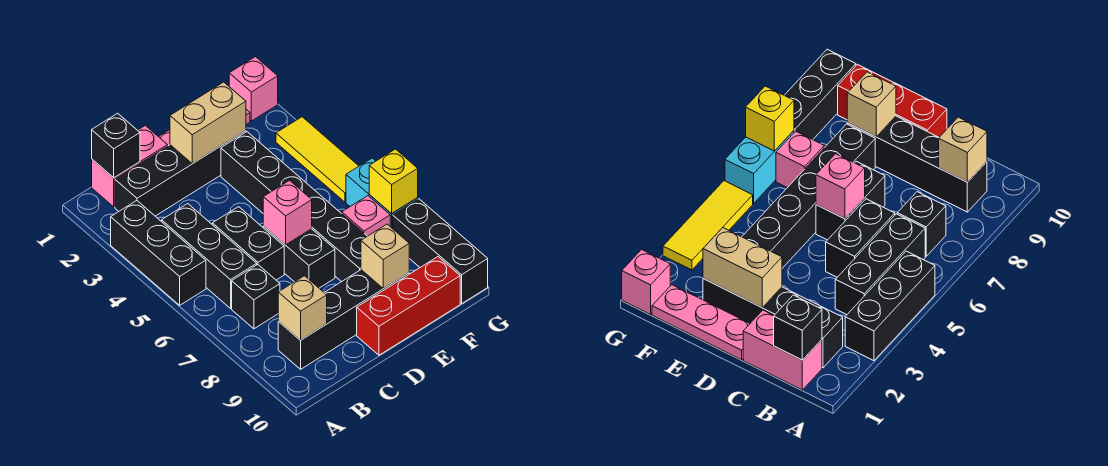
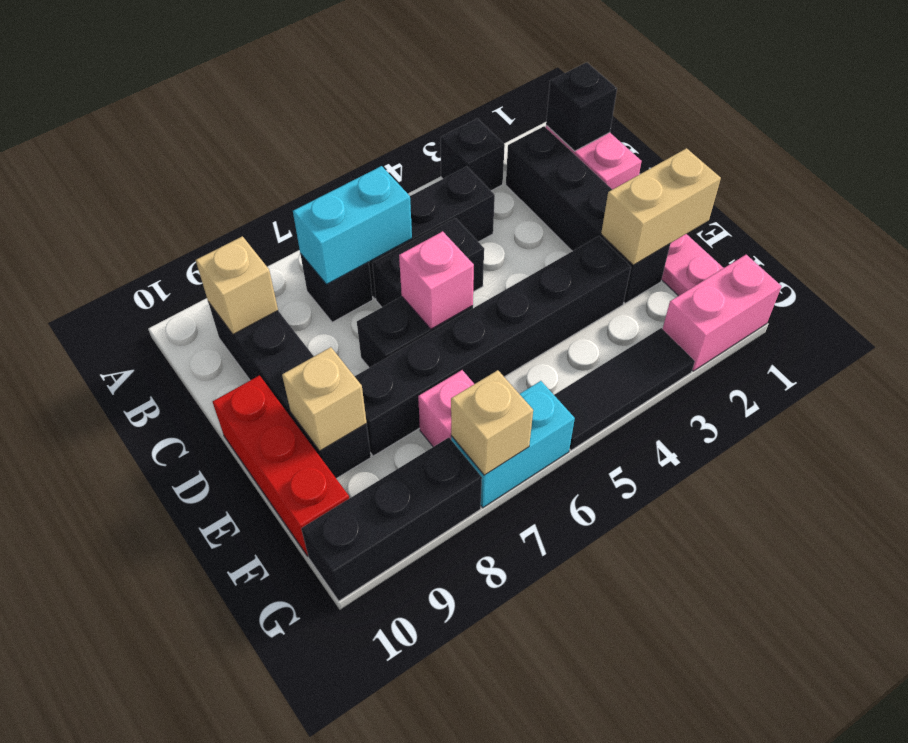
black 1x3 brick [111,201,206,305] -> black 1x1 brick [441,118,505,191]
none -> cyan 1x2 brick [293,166,412,285]
tan 1x2 brick [170,82,246,164] -> tan 1x2 brick turned to [601,148,721,265]
pink 1x1 brick [229,57,278,121] -> pink 1x2 brick [663,255,781,371]
yellow 1x3 tile [276,117,359,202] -> black 1x3 tile [554,328,695,450]
yellow 1x1 brick [369,149,418,214] -> tan 1x1 brick [451,370,533,475]

